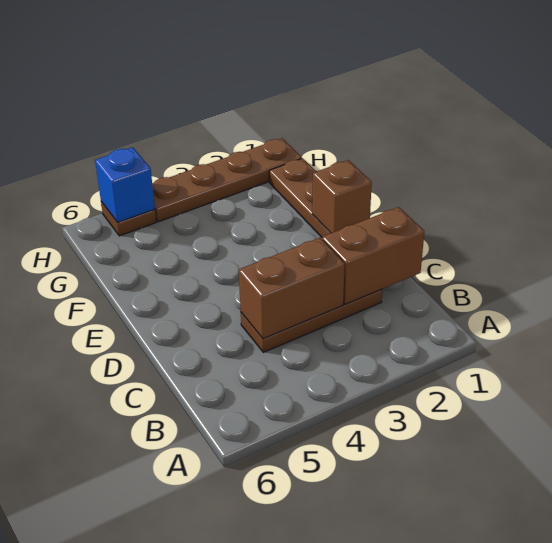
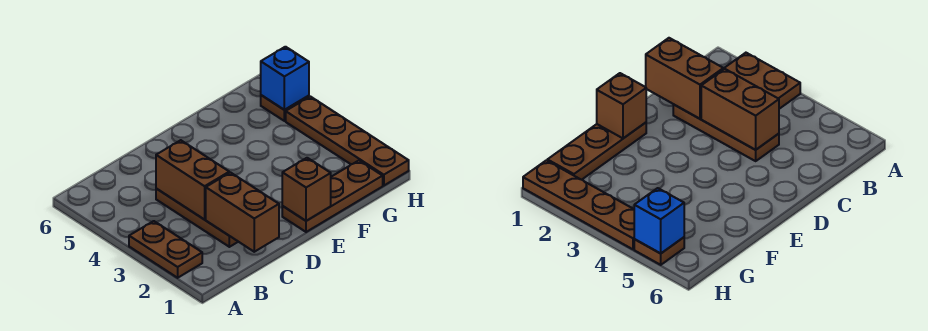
none -> brown 1x2 plate [129,221,202,278]

